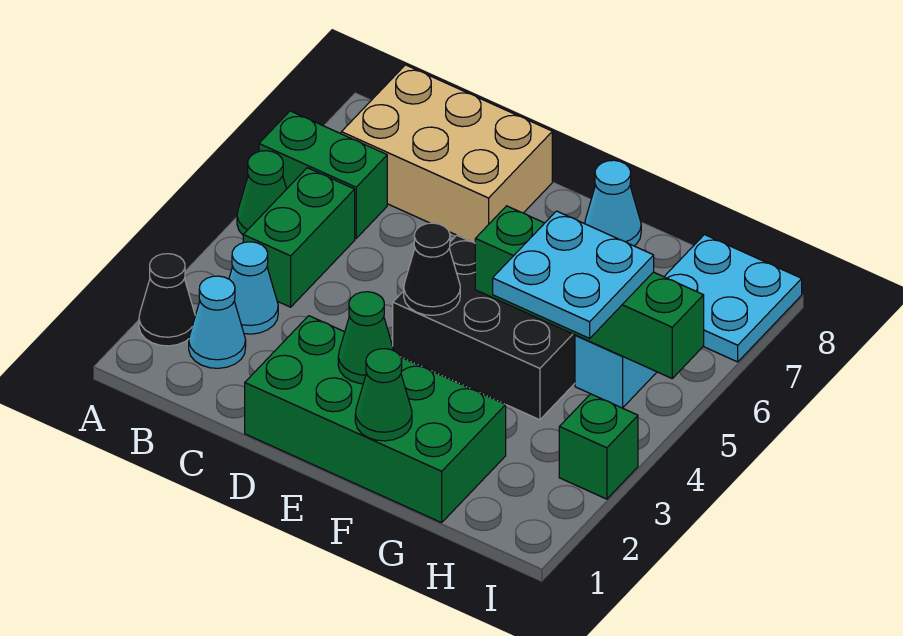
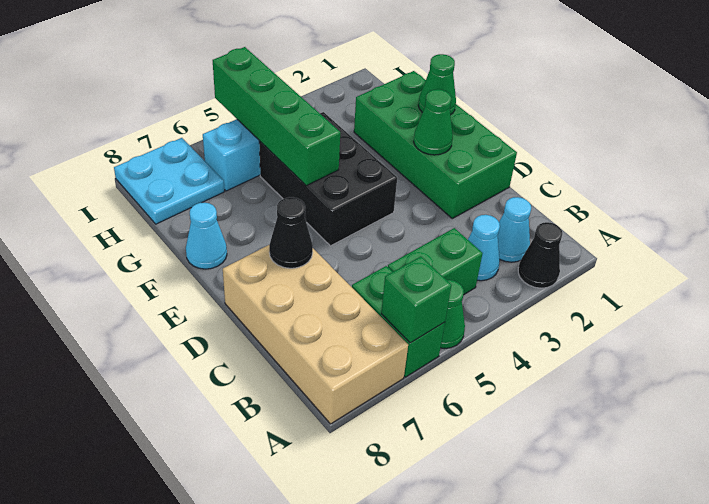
tan 2x3 brick [341,65,552,243] -> tan 2x4 brick [223,245,408,424]
black 1x1 cone [404,223,460,315] -> black 1x1 cone moved to [269,197,313,268]
cyan 2x2 plate [493,211,654,338] -> none
green 1x1 brick [559,394,638,499] -> green 1x1 brick moved to [381,256,451,343]

